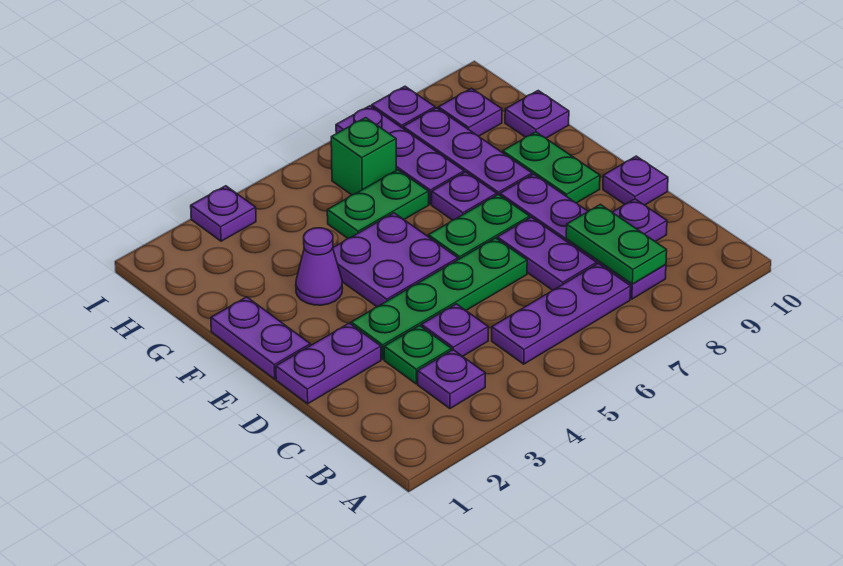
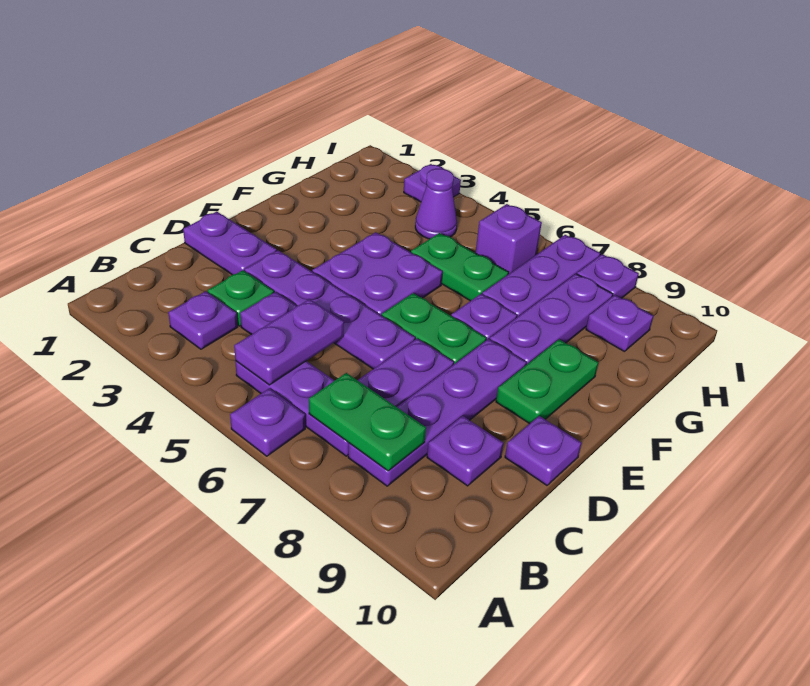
green 1x2 plate [566,204,667,284] -> green 1x2 plate turned to [309,373,426,471]
green 1x4 plate [351,238,527,359] -> purple 1x4 plate [245,251,415,369]
purple 1x2 plate [211,297,310,379] -> purple 1x2 plate moved to [234,299,344,385]
purple 1x1 cone [296,228,343,305] -> purple 1x1 cone moved to [415,168,457,239]
purple 1x1 plate [505,91,569,138] -> purple 1x1 plate moved to [230,388,305,456]
green 1x1 brick [331,118,396,195] -> purple 1x1 brick [476,204,542,274]

